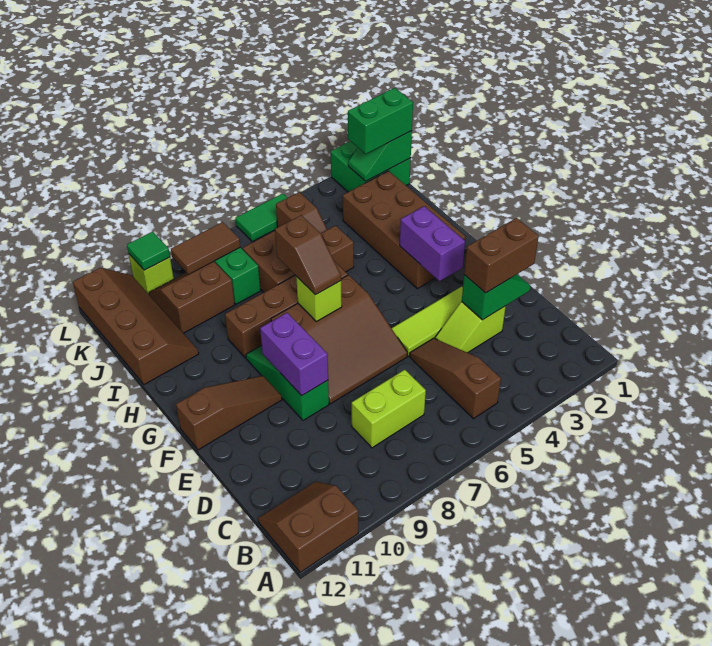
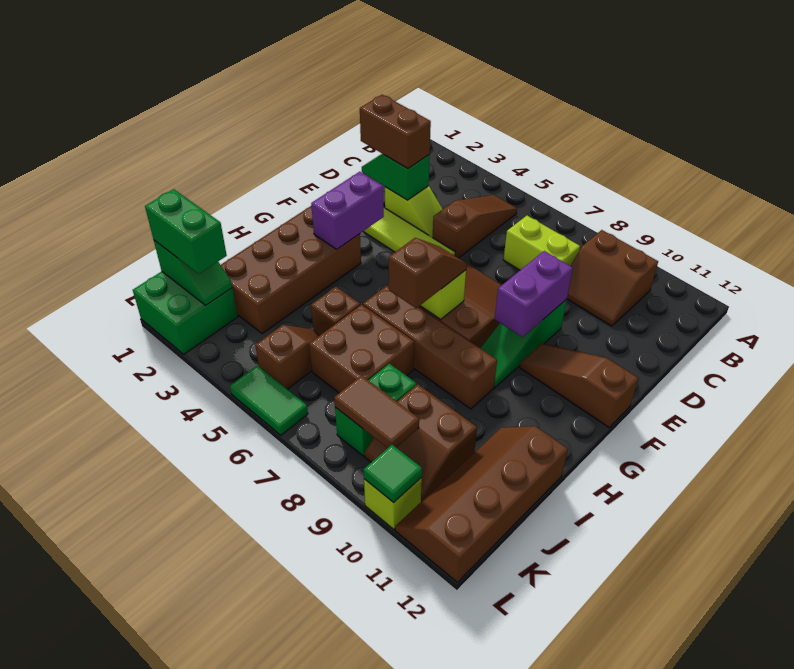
brown 2x2 slope [258,482,358,572] -> brown 2x2 slope moved to [567,230,658,326]
brown 1x3 slope [410,338,501,419] -> brown 1x3 slope turned to [433,195,517,258]

